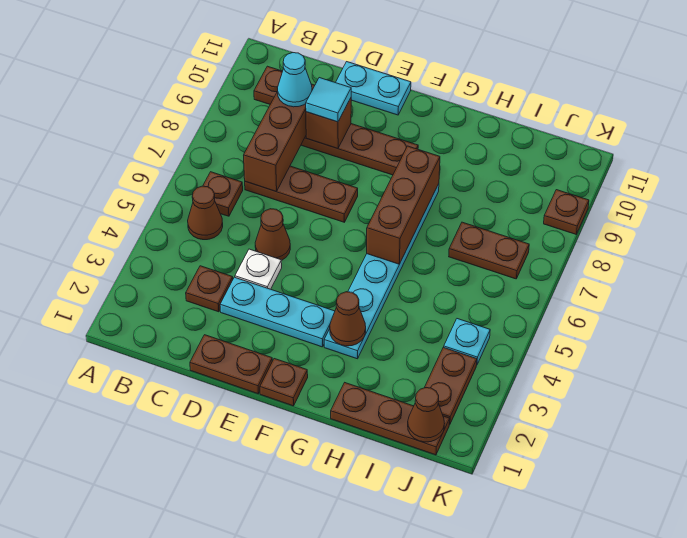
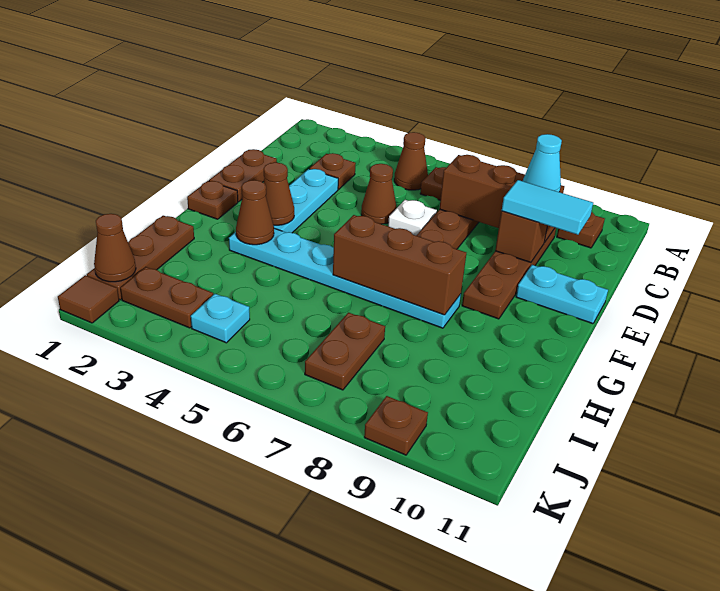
white 1x1 plate [235,249,282,289] -> white 1x1 plate moved to [388,200,437,236]
cyan 1x1 tile [306,78,351,122] -> cyan 1x2 tile [502,180,593,235]
cyan 1x2 plate [335,62,411,115] -> cyan 1x2 plate turned to [516,265,608,324]
none -> brown 1x1 cone [263,163,294,225]
none -> brown 1x1 tile [58,275,119,323]

